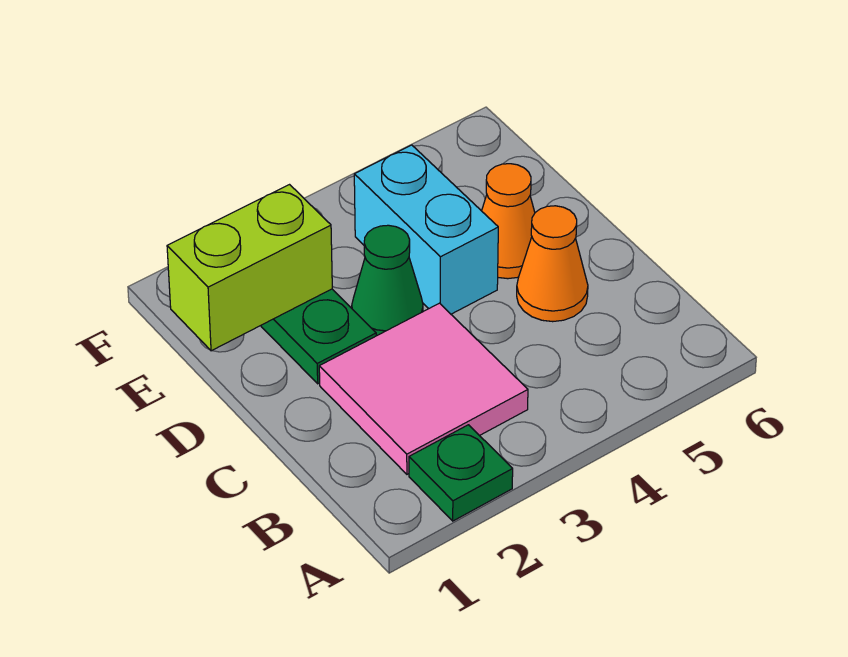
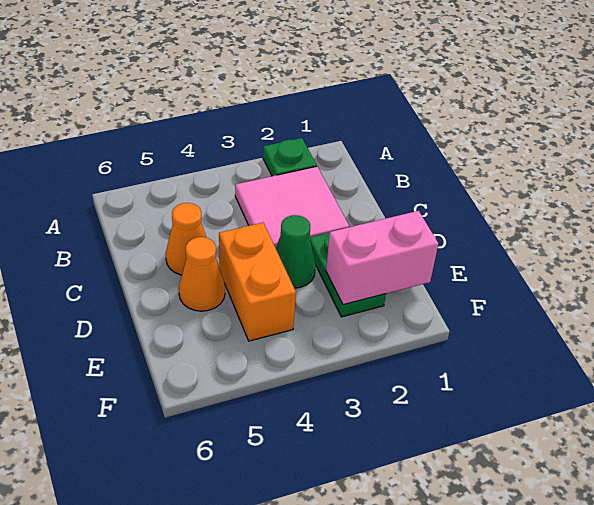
cyan 1x2 brick [354,145,498,314] -> orange 1x2 brick [219,223,296,341]
lime 1x2 brick [167,185,332,351] -> pink 1x2 brick [326,211,438,305]

